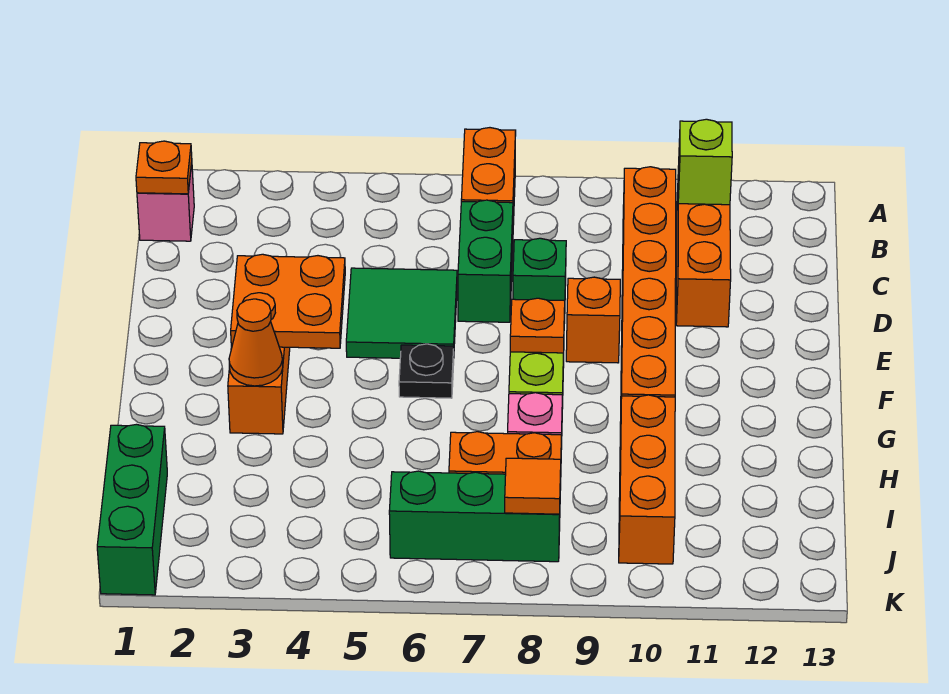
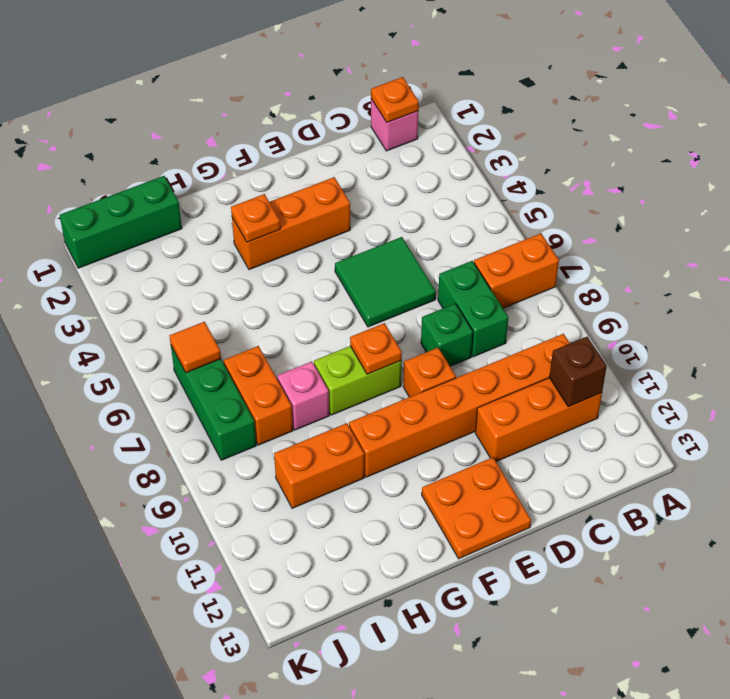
lime 1x1 brick [678,119,732,205] -> brown 1x1 brick [549,337,607,407]
green 1x2 brick [458,200,513,322] -> green 1x2 brick turned to [438,261,508,357]
orange 2x2 plate [231,254,345,348] -> orange 2x2 plate moved to [422,457,531,559]
black 1x1 plate [399,344,454,398] -> none
orange 1x1 cone [229,299,283,386] -> orange 1x1 plate [231,194,280,242]
orange 1x3 brick [619,395,675,564] -> orange 1x2 brick [274,423,364,508]
orange 1x1 tile [505,458,561,514] -> orange 1x1 tile moved to [170,322,221,373]

